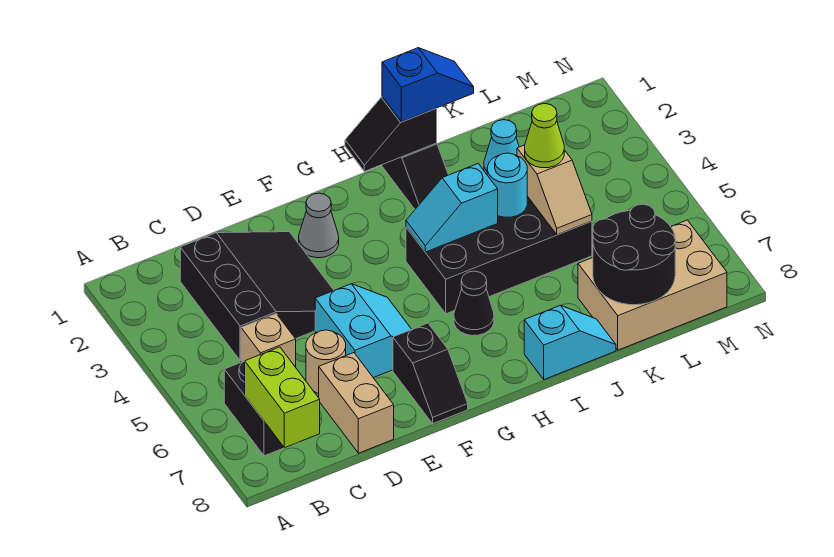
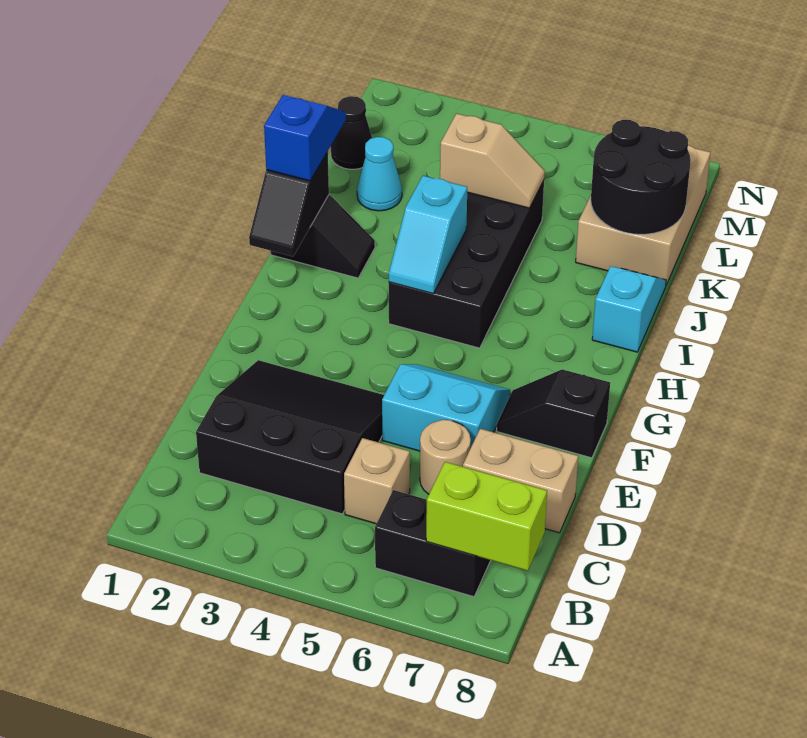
grey 1x1 cone [299,193,339,258] -> none
black 1x2 slope [393,323,468,424] -> black 1x2 slope turned to [497,369,610,458]
black 1x1 cone [454,271,494,336] -> black 1x1 cone moved to [331,96,372,169]
cyan 1x1 round brick [487,153,527,217] -> none
lime 1x1 cone [525,103,564,168] -> none

